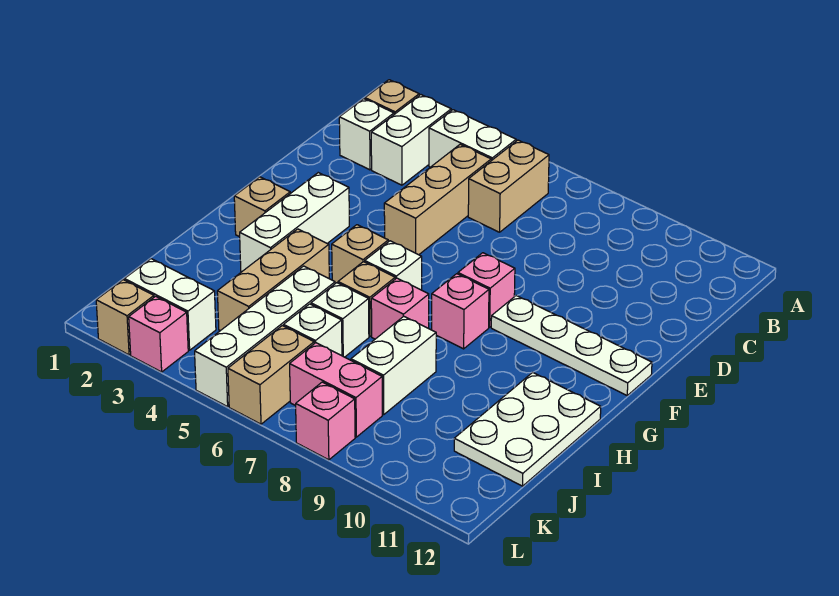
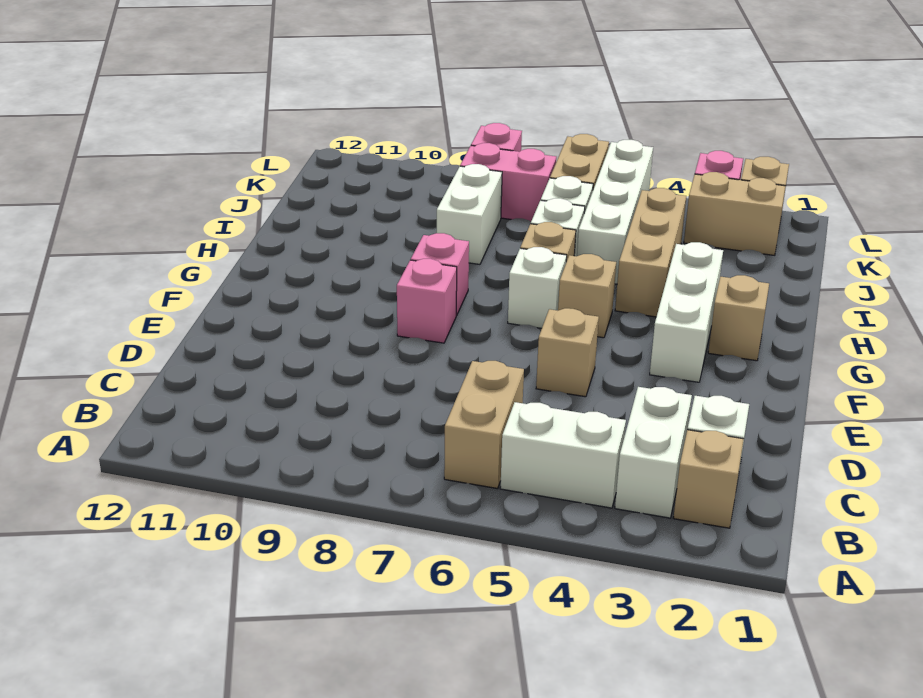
tan 1x3 brick [384,144,491,255] -> tan 1x1 brick [536,308,599,397]
white 1x4 plate [491,296,652,395] -> none
pink 1x1 brick [371,278,429,339] -> none
white 2x3 plate [454,372,601,486] -> none
white 1x2 brick [125,259,216,350] -> tan 1x2 brick [684,172,786,255]

